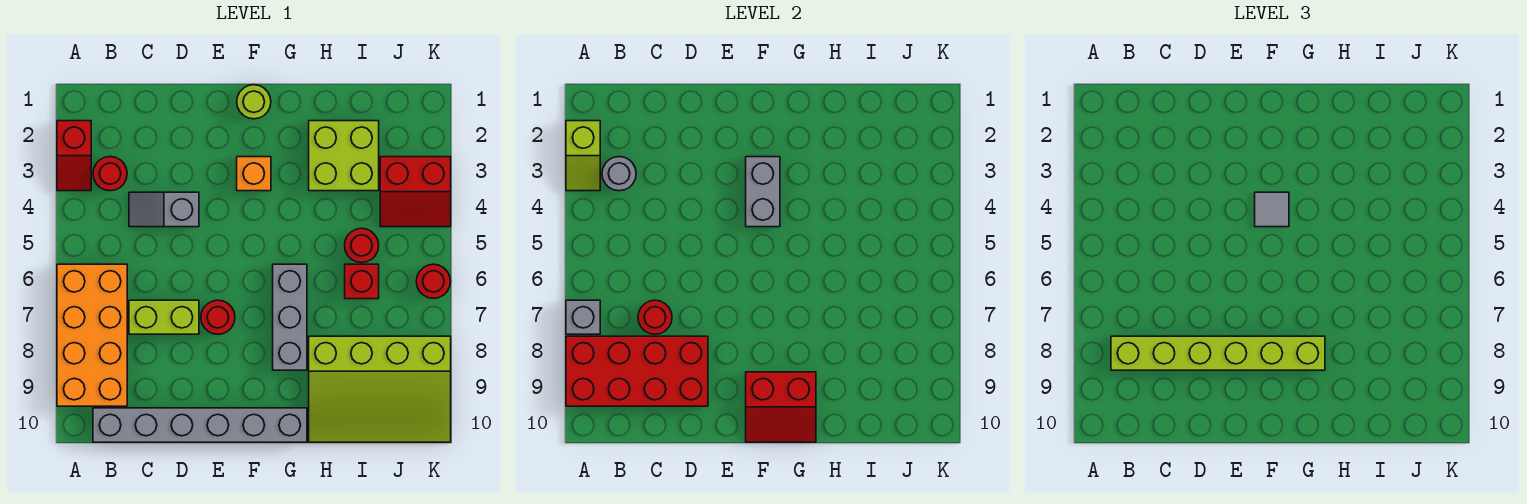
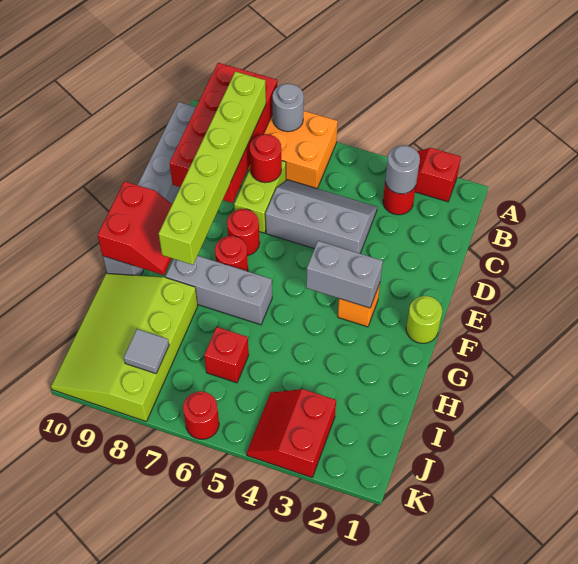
lime 1x2 slope [566,121,600,191] -> none
grey 1x1 brick [566,300,600,334] -> grey 1x1 round brick [272,84,304,132]
grey 1x2 slope [129,192,199,227] -> grey 2x3 slope [265,180,377,253]
grey 1x1 tile [1255,192,1289,227] -> grey 1x1 tile moved to [124,329,169,374]
red 2x2 slope [746,372,816,442] -> red 2x2 slope turned to [98,181,172,275]
lime 2x2 brick [309,121,379,191] -> none
red 1x1 round brick [345,228,379,263] -> red 1x1 round brick moved to [215,236,248,271]

